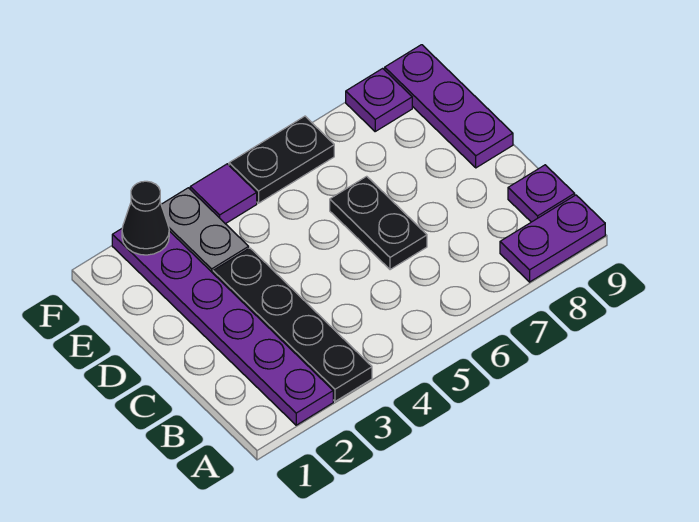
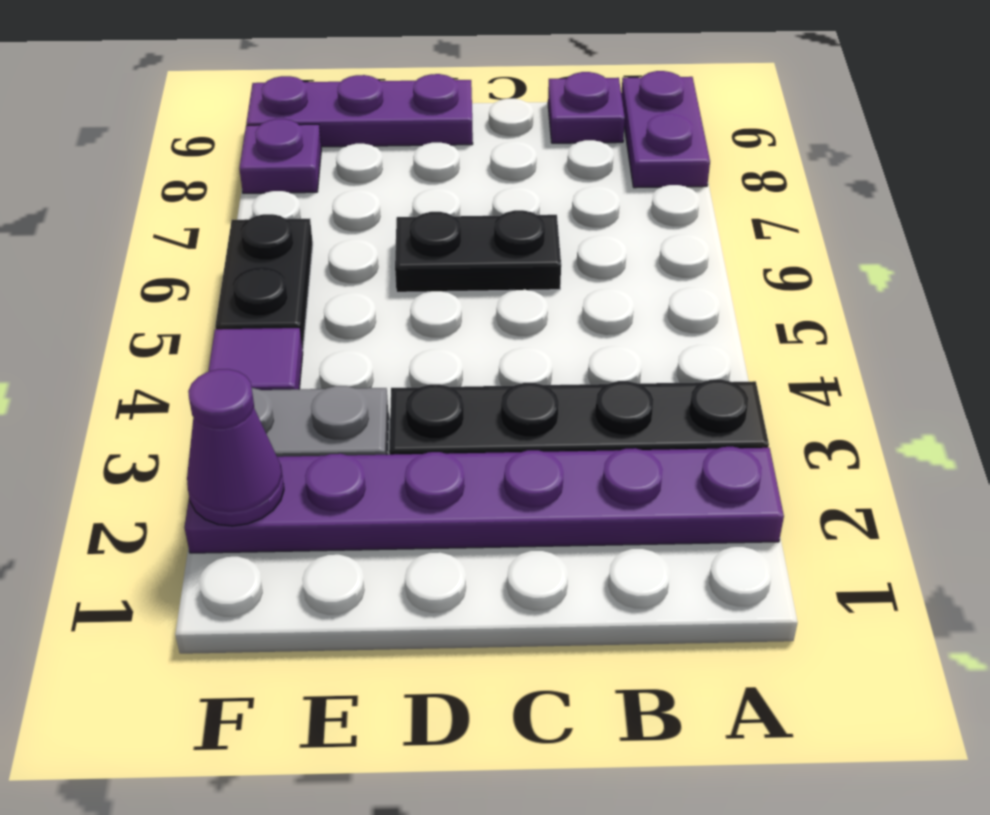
black 1x1 cone [122,181,169,255] -> purple 1x1 cone [187,369,284,526]

